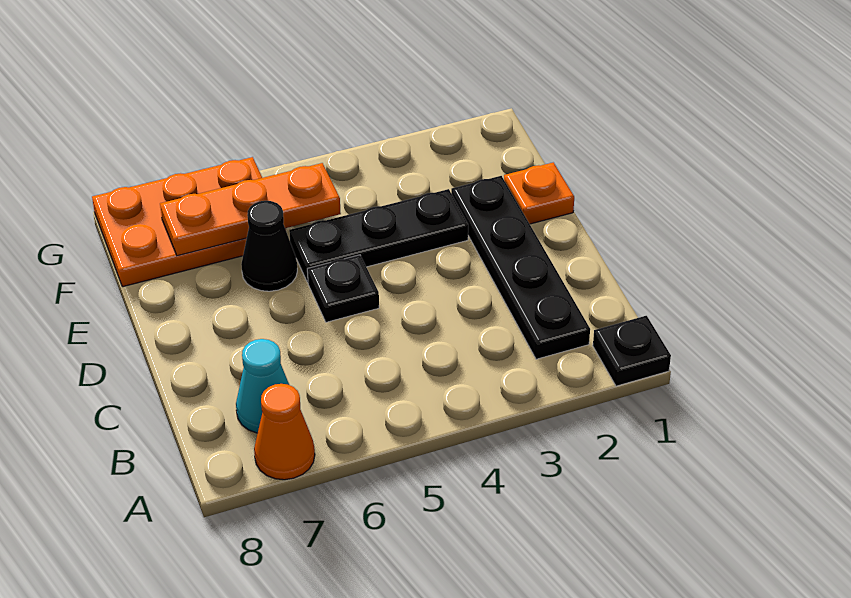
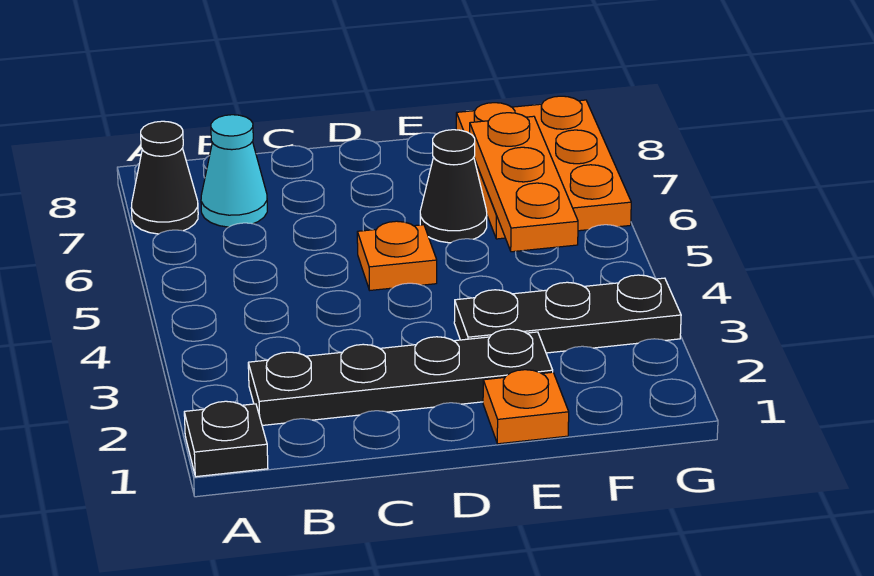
orange 1x1 cone [254,384,315,480] -> black 1x1 cone [131,121,198,234]
black 1x1 plate [307,255,379,322] -> orange 1x1 plate [357,221,437,290]
black 1x3 plate [289,189,468,282] -> black 1x3 plate turned to [454,275,681,353]

